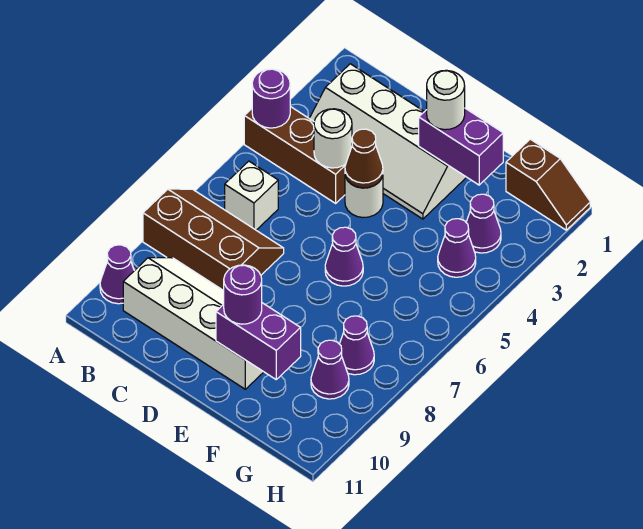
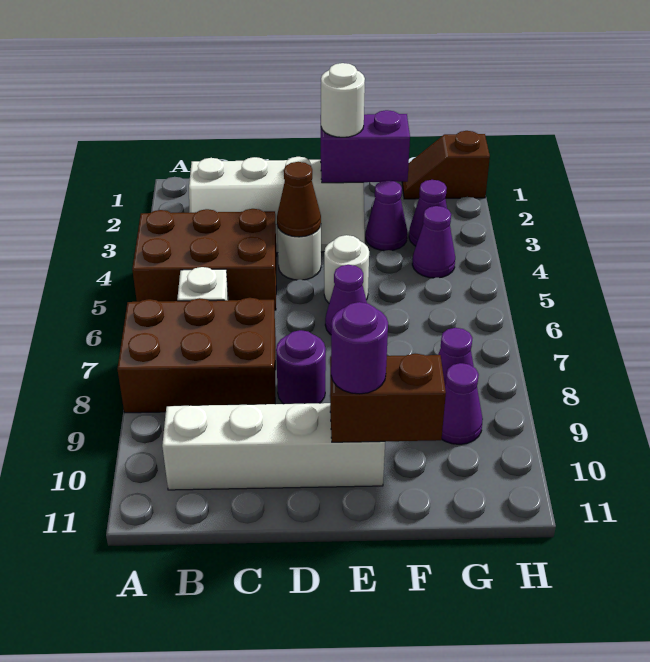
brown 1x3 brick [244,107,346,203] -> brown 2x3 brick [132,209,277,310]
purple 1x1 round brick [252,69,290,128] -> purple 1x1 round brick moved to [276,330,326,404]
brown 2x3 slope [143,189,284,291] -> brown 2x3 brick [117,298,276,413]
purple 1x1 cone [100,245,134,304] -> purple 1x1 cone moved to [366,180,407,251]
white 1x1 round brick [314,109,352,168] -> white 1x1 round brick moved to [324,235,369,303]
purple 1x2 brick [216,303,301,379] -> brown 1x2 brick [330,354,446,442]
brown 1x2 slope [506,139,590,230] -> brown 1x2 slope turned to [402,131,490,199]

